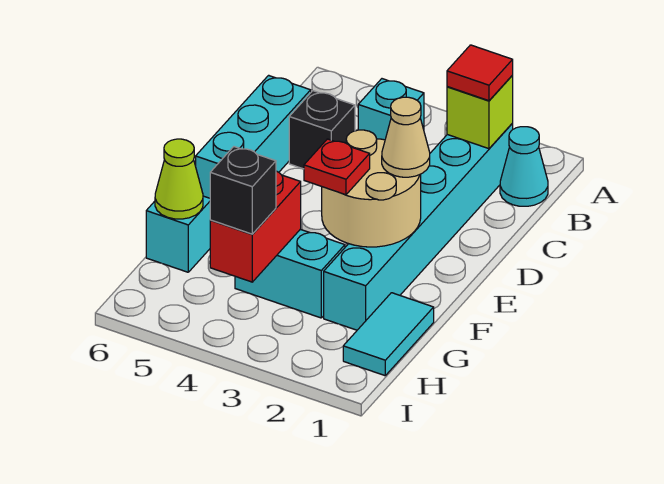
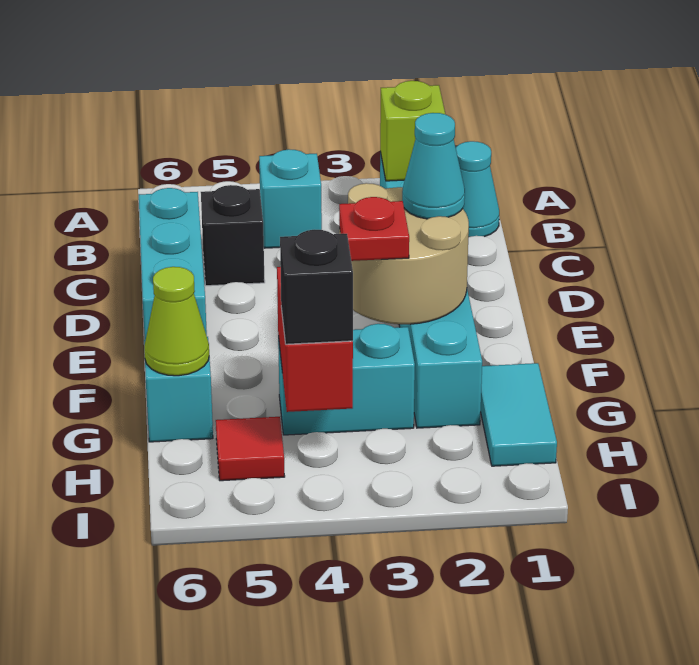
red 1x1 tile [447,45,513,101] -> red 1x1 tile moved to [216,417,285,481]
tan 1x1 cone [382,97,430,177] -> cyan 1x1 cone [402,113,465,219]

